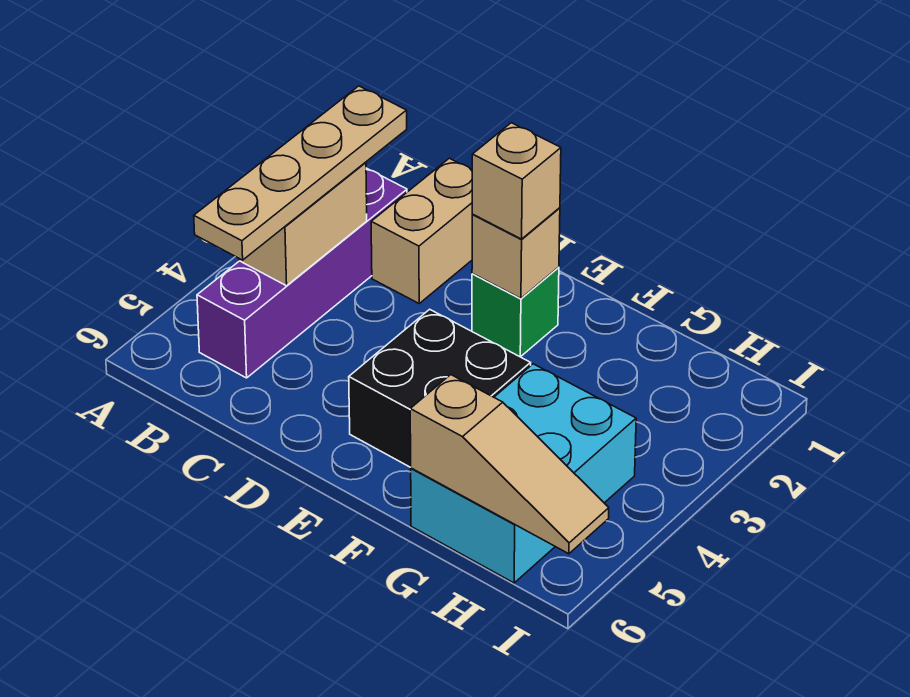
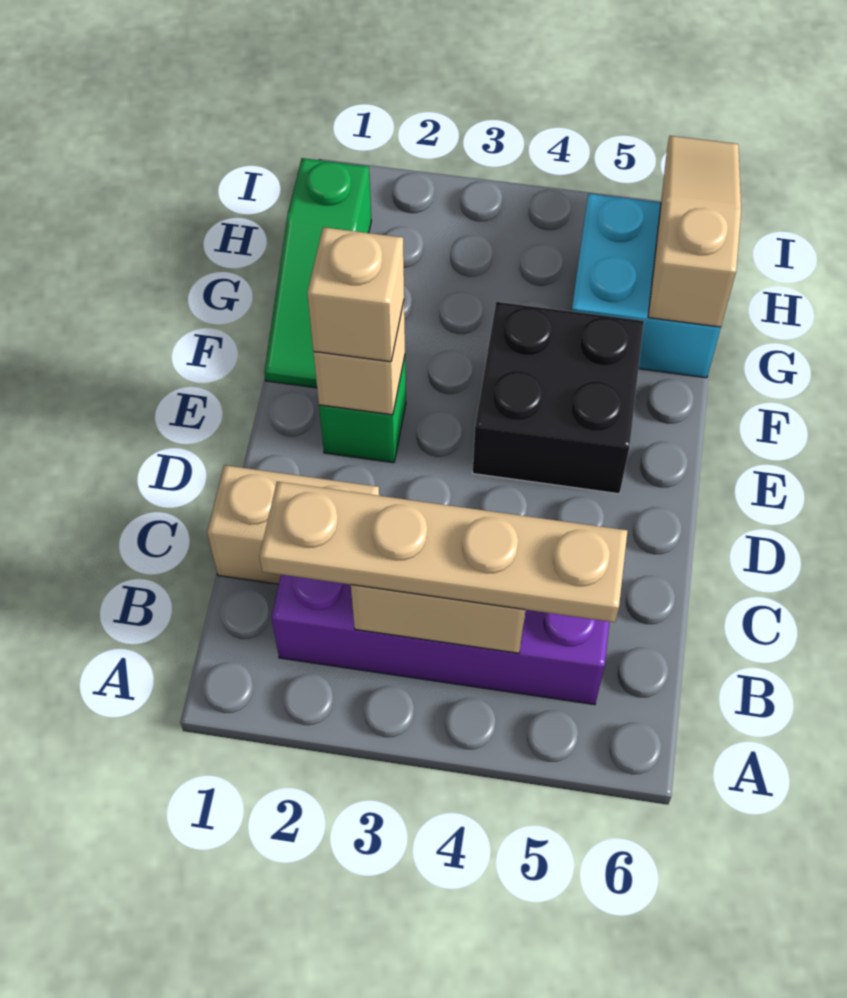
none -> green 1x3 slope [264,158,371,388]
cyan 2x3 brick [411,364,636,583] -> cyan 2x2 brick [572,194,721,378]

